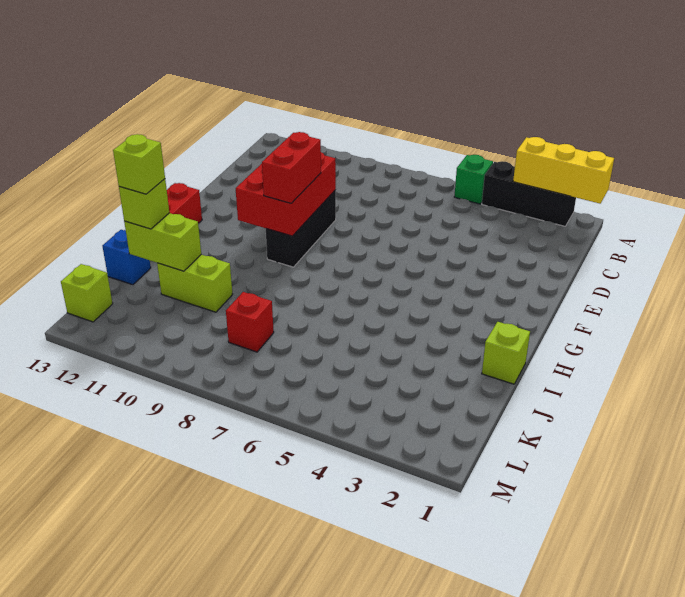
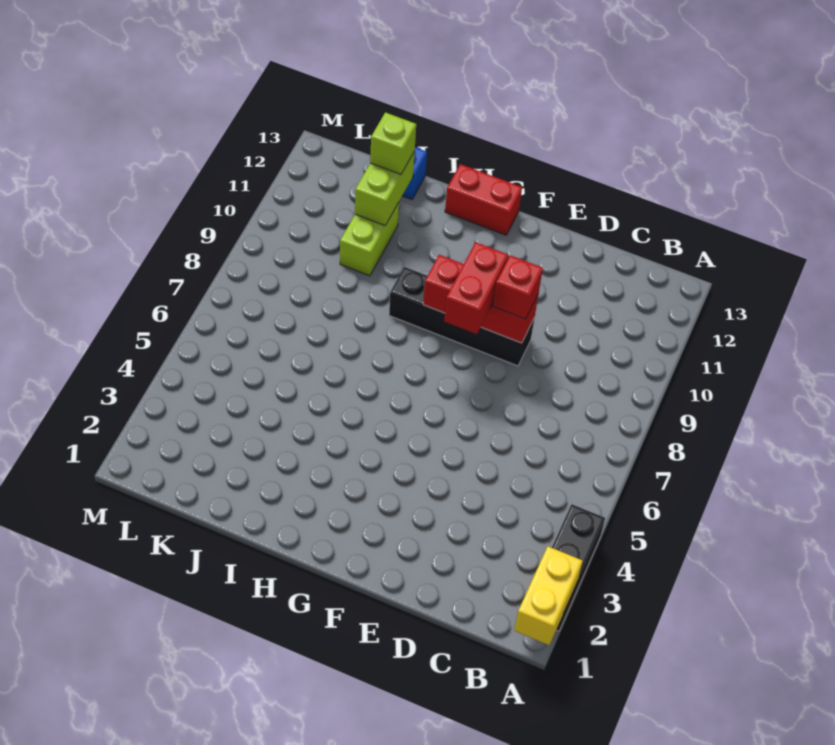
yellow 1x3 brick [513,137,614,204] -> yellow 1x2 brick [514,546,583,645]
green 1x1 brick [454,155,493,204] -> none
black 1x3 brick [266,190,336,267] -> black 1x4 brick [389,267,534,366]
red 2x3 brick [236,152,336,236] -> red 1x3 brick [423,255,538,343]
red 1x2 brick [262,132,321,203] -> red 1x2 brick turned to [444,242,508,334]
lime 1x1 brick [482,322,530,384] -> none
lime 1x1 brick [113,134,165,194] -> none
red 1x1 brick [226,292,274,352] -> red 1x1 brick moved to [493,255,543,319]
lime 1x1 brick [61,264,113,322] -> none

